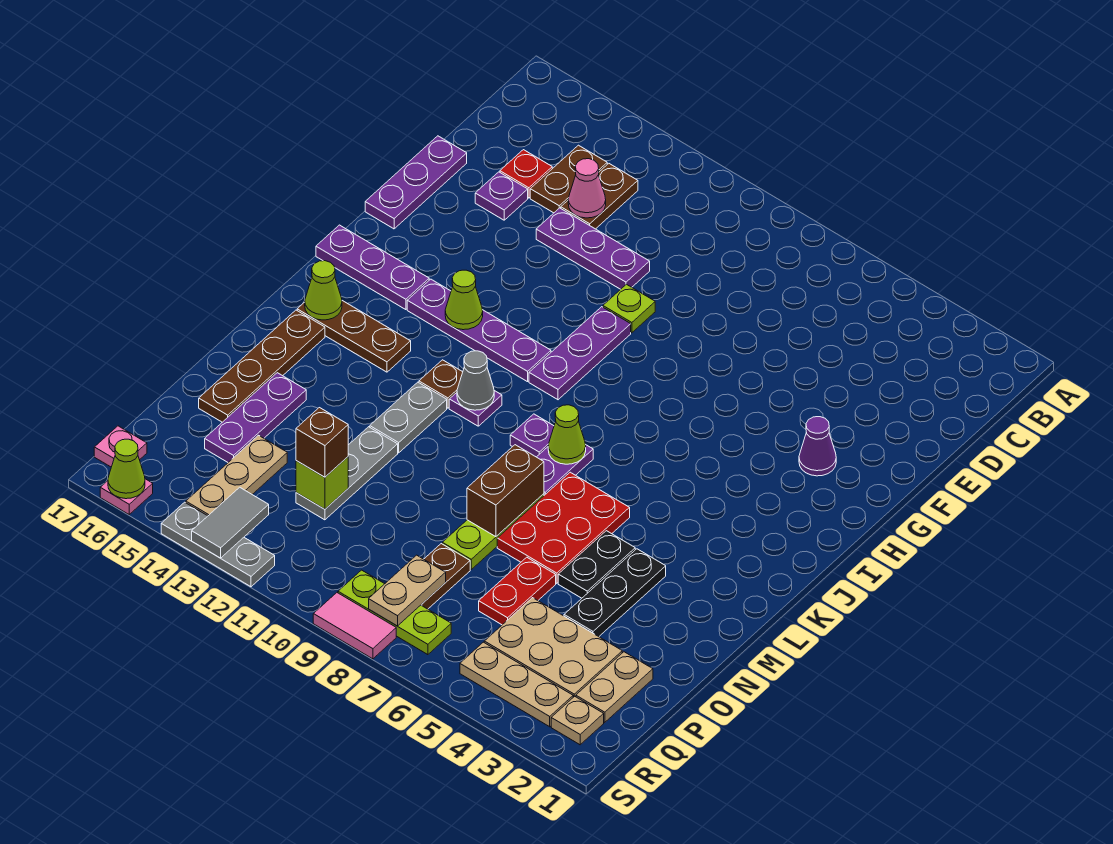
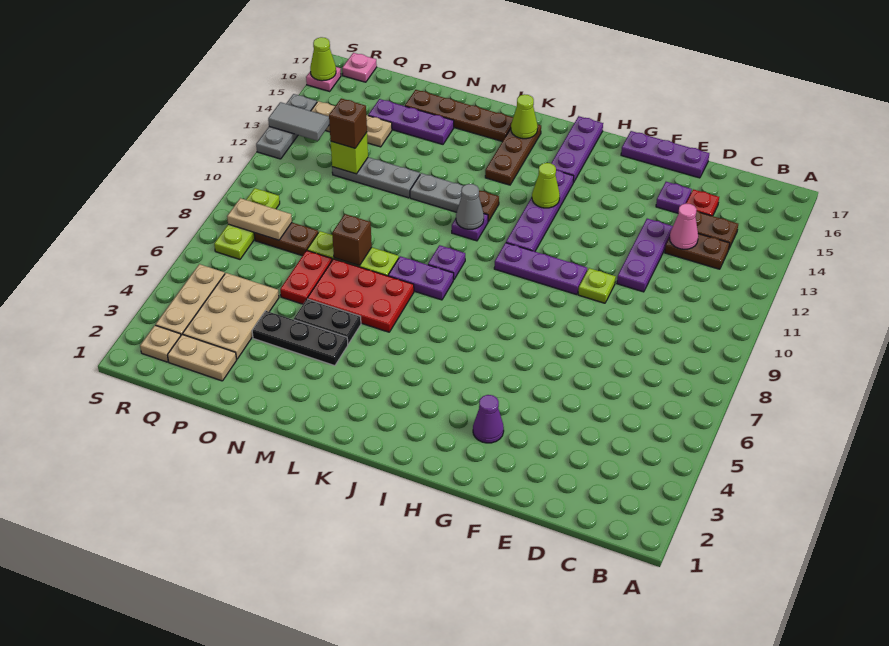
lime 1x1 cone [548,405,586,464] -> none
brown 1x2 brick [467,445,544,537] -> brown 1x1 brick [332,214,372,266]
red 1x2 plate [479,557,556,625] -> red 1x2 plate turned to [280,250,332,304]
pink 1x2 tile [313,593,396,659] -> none

